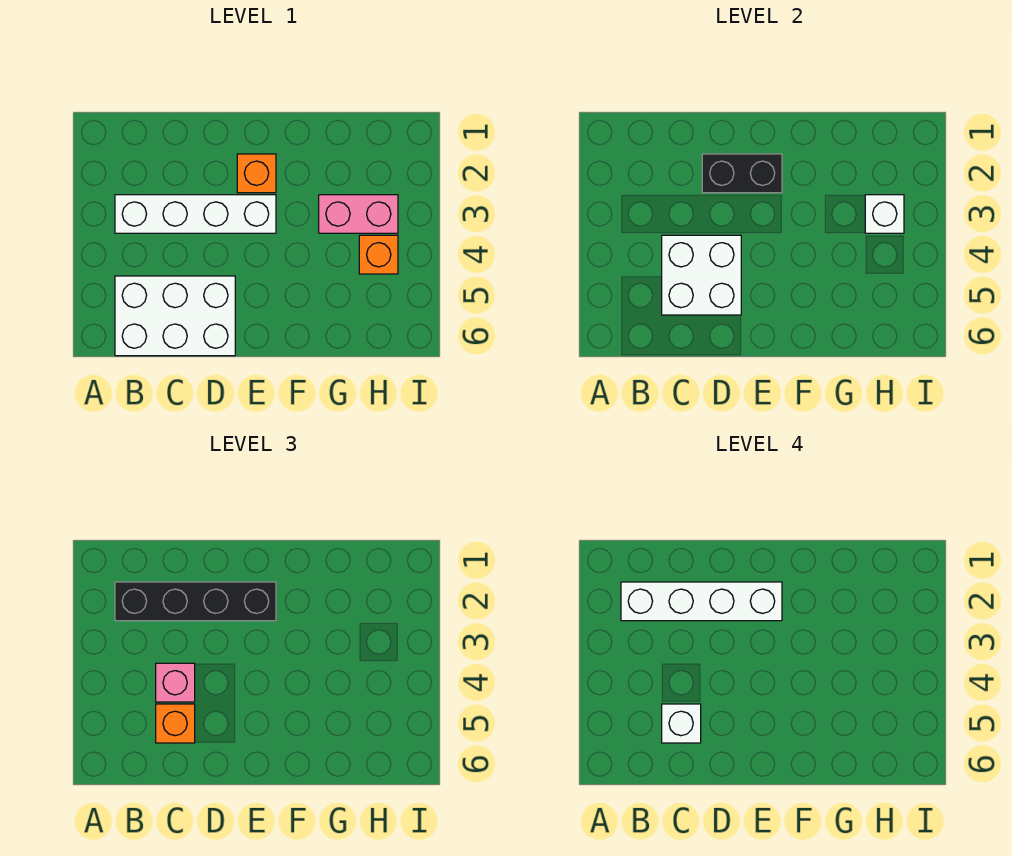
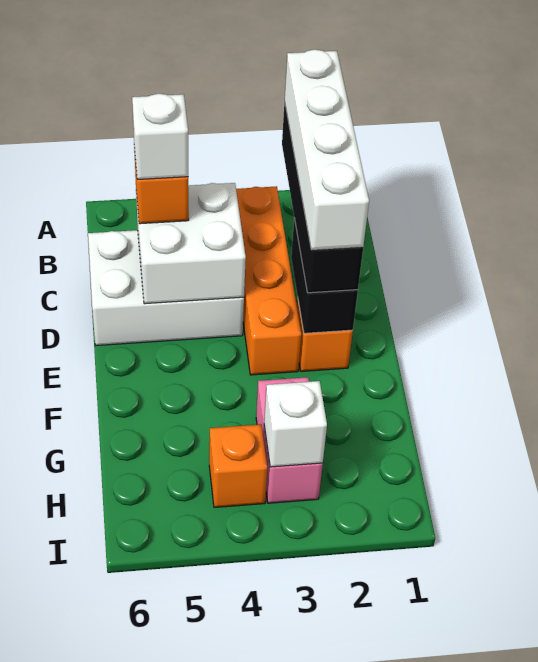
white 1x4 brick [115,195,276,233] -> orange 1x4 brick [236,186,301,375]
white 2x3 brick [115,276,235,356] -> white 2x3 brick turned to [88,230,244,346]
pink 1x1 brick [156,663,195,702] -> none

